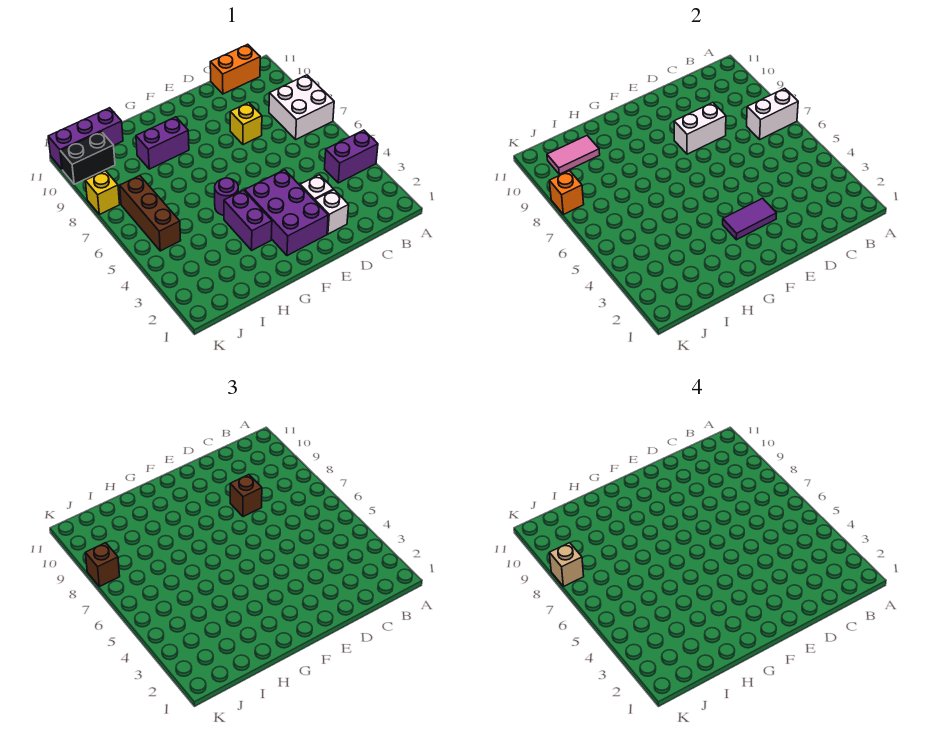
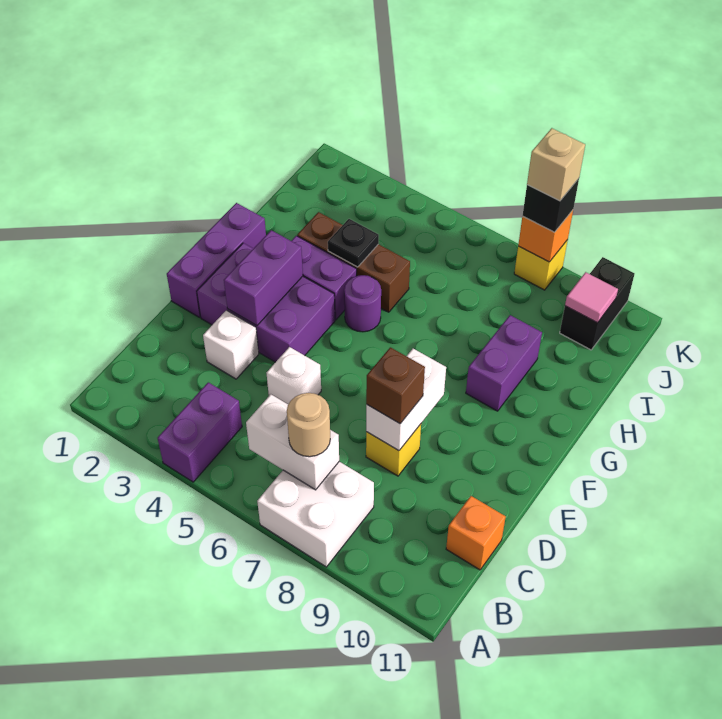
white 1x2 brick [747,88,798,139] -> white 1x2 brick turned to [246,394,339,490]
none -> tan 1x1 round brick [287,393,330,457]
orange 1x2 brick [210,44,260,94] -> orange 1x1 brick [446,496,506,570]
white 1x1 brick [315,190,349,234] -> white 1x1 brick moved to [267,347,321,404]
purple 1x2 tile [723,198,776,240] -> purple 1x2 brick [224,230,303,326]
none -> black 1x1 plate [328,219,379,267]
pink 1x2 tile [547,136,600,174] -> pink 1x1 tile [565,272,618,323]
purple 1x3 brick [48,108,123,169] -> purple 1x3 brick moved to [167,203,266,317]
brown 1x3 brick [120,176,181,251] -> brown 1x3 brick moved to [297,212,410,312]
brown 1x1 brick [85,543,120,586] -> black 1x1 brick [523,179,579,232]

